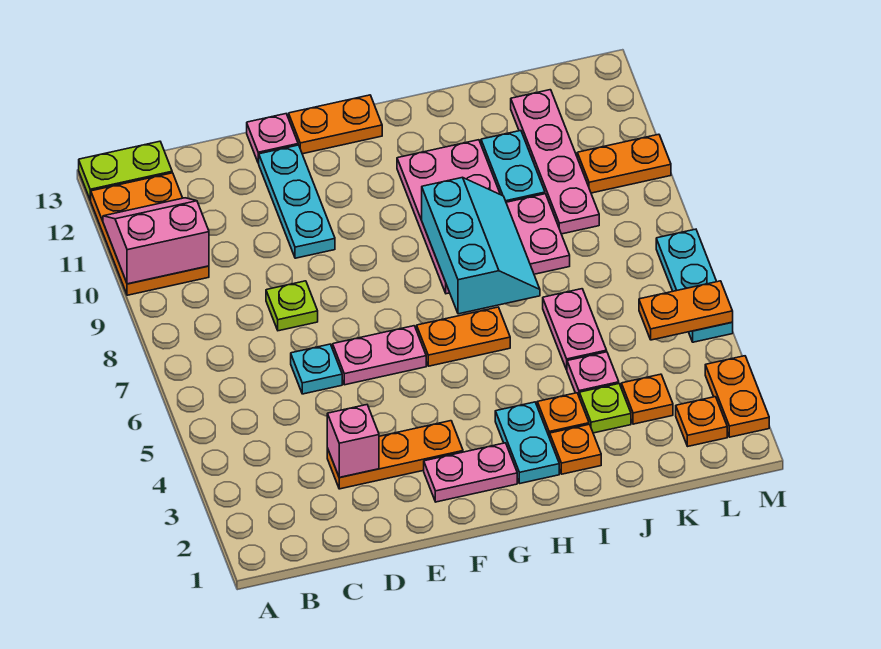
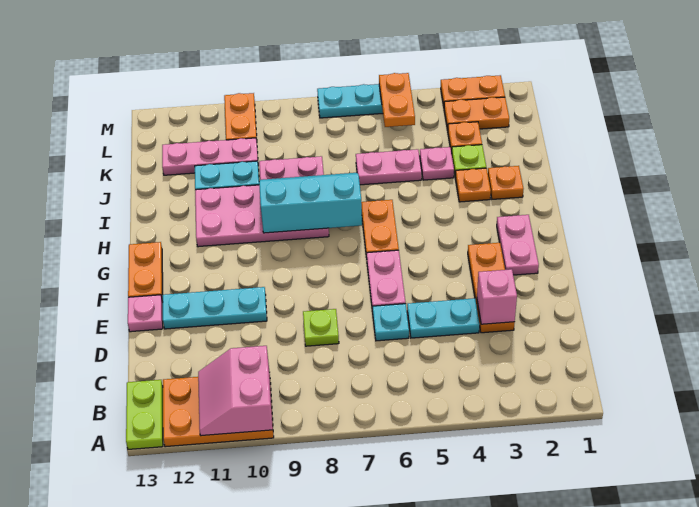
cyan 1x2 plate [495,402,559,483] -> cyan 1x2 plate moved to [407,298,479,338]
pink 1x4 plate [511,90,599,234] -> pink 1x3 plate [162,138,258,175]
orange 1x1 plate [676,397,727,446] -> orange 1x2 plate [444,97,509,130]

